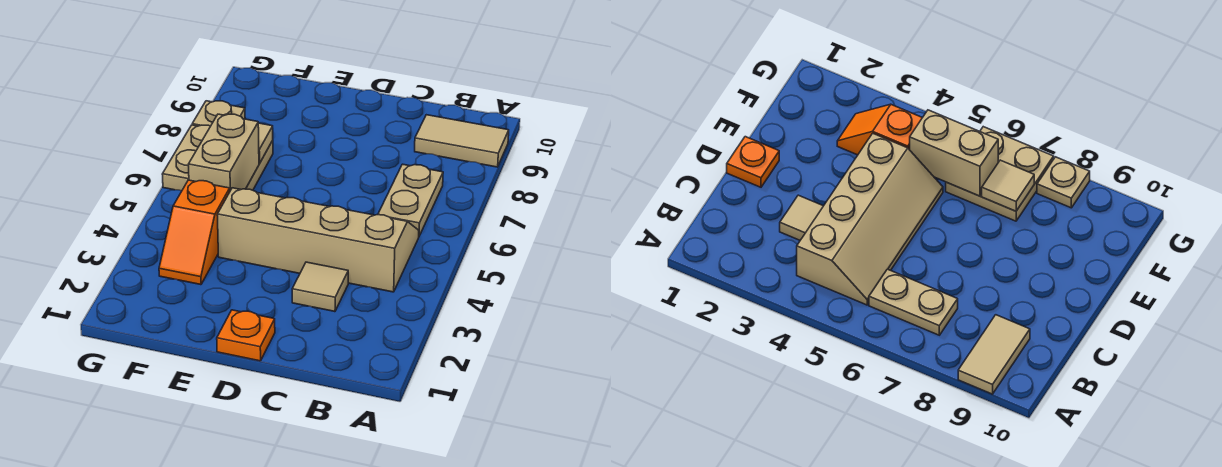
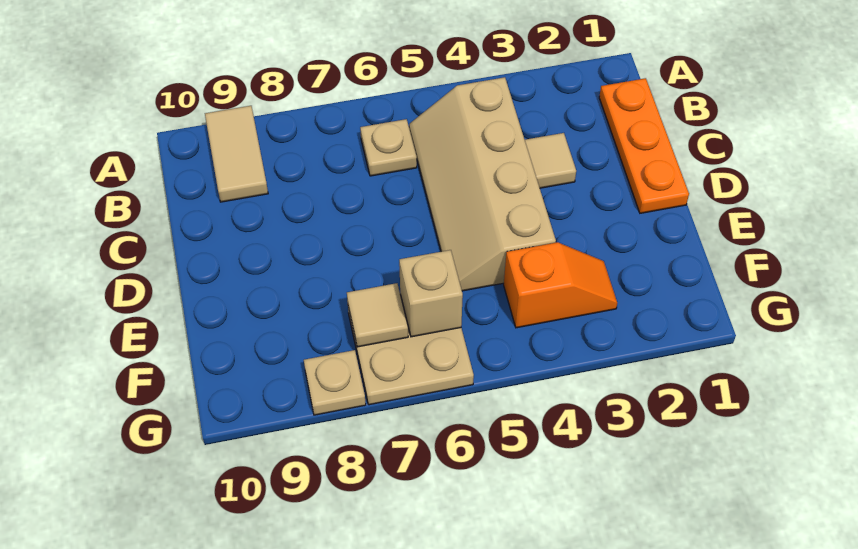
tan 1x2 plate [378,164,443,236] -> tan 1x1 plate [360,119,417,176]
orange 1x1 plate [217,310,275,361] -> orange 1x3 plate [599,78,689,213]
tan 1x2 brick [188,114,259,190] -> tan 1x1 brick [399,250,463,337]

